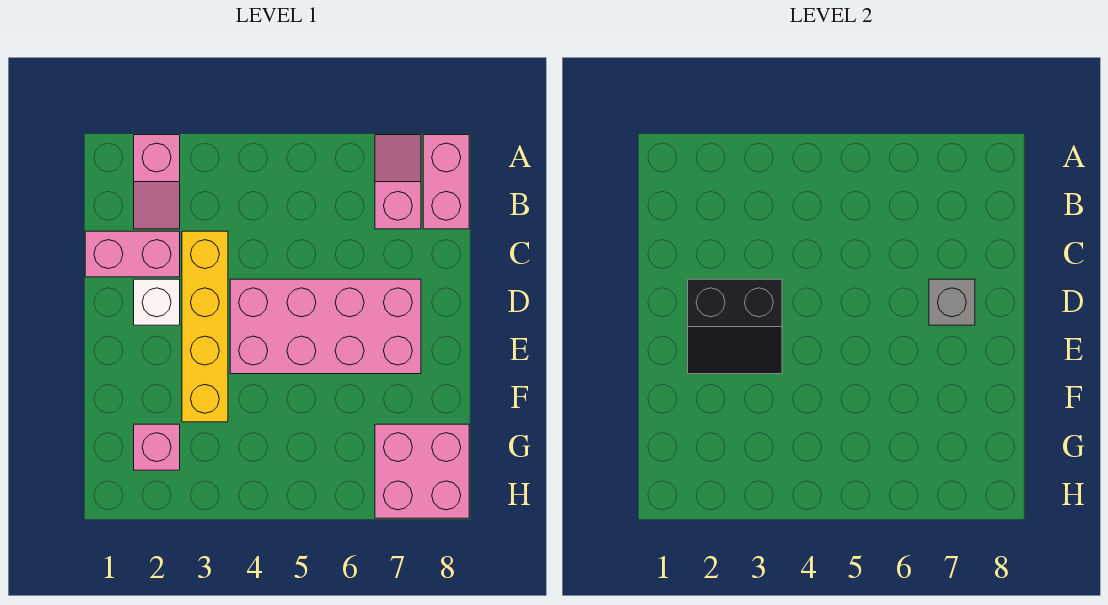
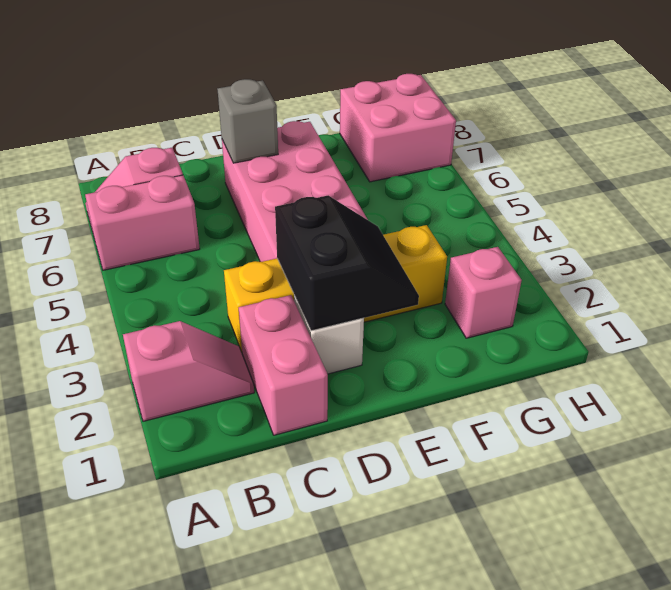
pink 1x2 brick [423,135,469,229] -> pink 1x2 brick moved to [85,175,200,270]

